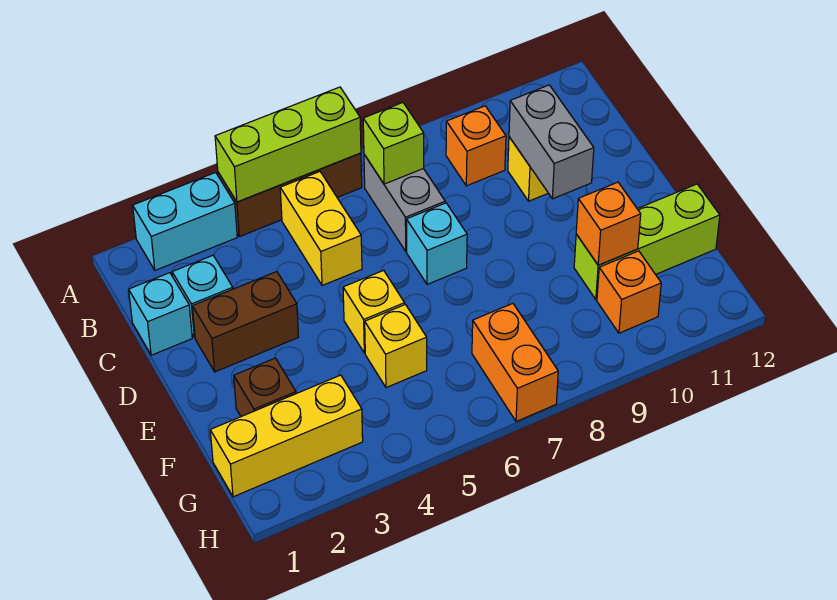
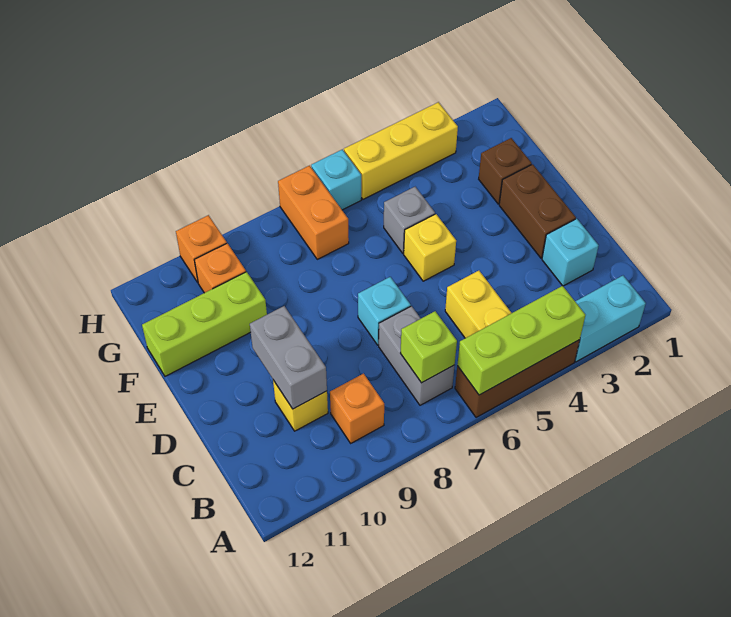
cyan 1x1 brick [129,273,192,355] -> cyan 1x1 brick moved to [311,149,361,210]
brown 1x2 brick [192,271,298,372] -> brown 1x2 brick turned to [499,164,576,258]
yellow 1x1 brick [365,304,427,388] -> grey 1x1 brick [384,187,435,253]
orange 1x1 brick [576,182,641,265] -> orange 1x1 brick moved to [176,215,227,282]
yellow 1x3 brick [210,375,363,497] -> yellow 1x3 brick moved to [344,102,458,199]

